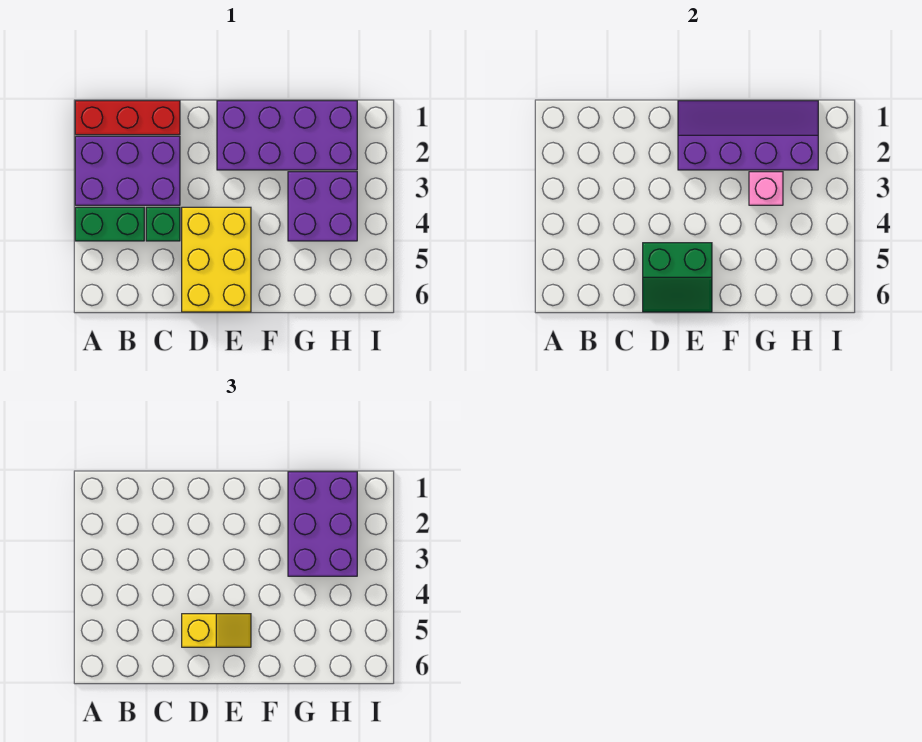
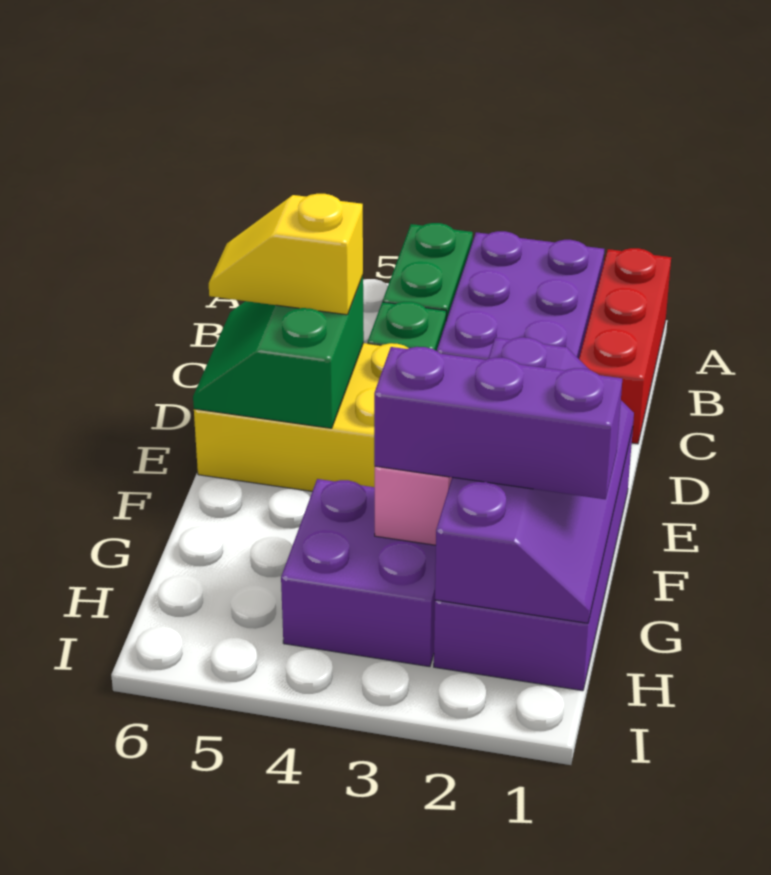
yellow 1x2 slope [182,614,251,647] -> yellow 1x2 slope turned to [209,194,363,315]
purple 2x3 brick [288,472,357,576] -> purple 1x3 brick [374,347,622,499]

